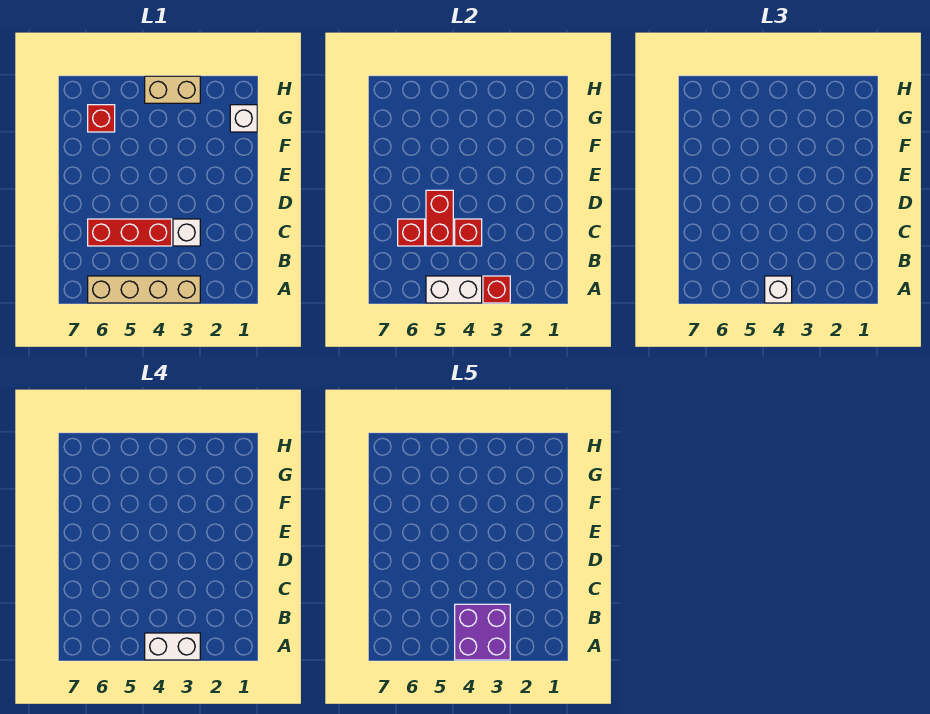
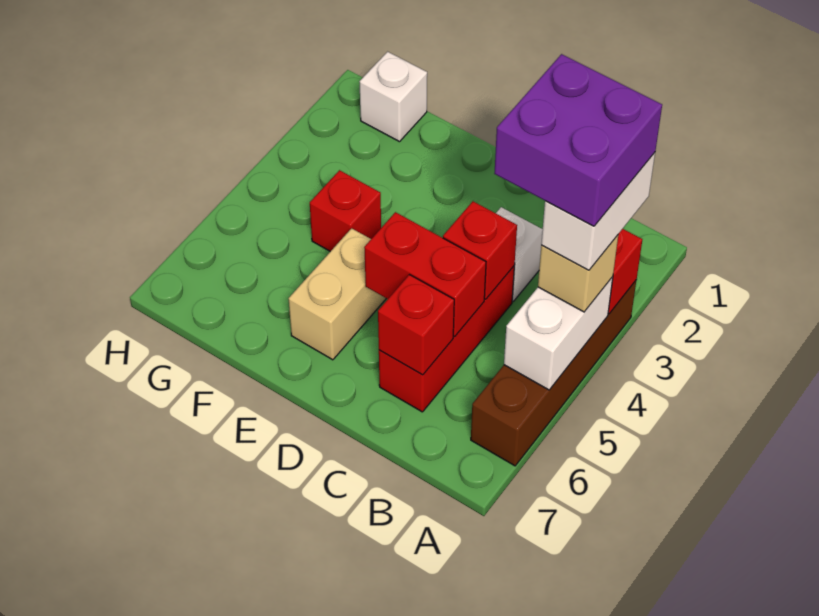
tan 1x4 brick [88,276,200,303] -> brown 1x4 brick [471,281,636,466]
white 1x1 brick [765,276,792,303] -> tan 1x1 brick [538,235,618,312]
red 1x1 brick [88,105,115,132] -> red 1x1 brick moved to [310,170,381,251]
tan 1x2 brick [145,76,200,103] -> tan 1x2 brick moved to [288,228,386,360]

